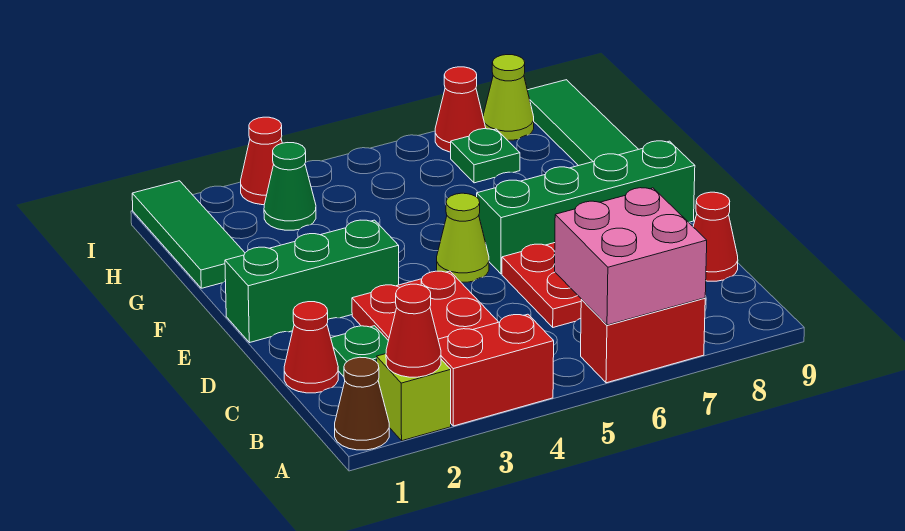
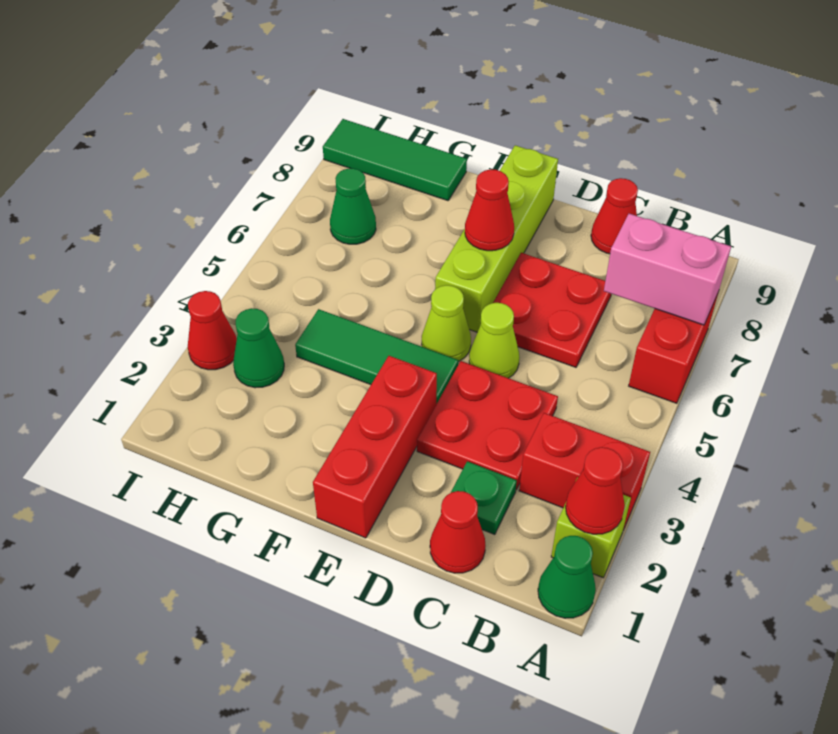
brown 1x1 cone [335,357,389,450] -> green 1x1 cone [538,536,596,618]
red 1x2 brick [438,314,554,426] -> red 1x2 brick turned to [519,413,650,530]
pink 2x2 brick [555,188,707,325] -> pink 1x2 brick [604,214,731,325]
green 1x3 brick [225,220,399,343] -> red 1x3 brick [313,356,437,538]
green 1x4 brick [477,141,695,274] -> lime 1x4 brick [435,145,558,332]
green 1x3 tile [132,181,245,288] -> green 1x3 tile moved to [295,309,458,404]
green 1x1 plate [451,129,520,183] -> green 1x1 cone [330,168,376,244]
red 1x1 cone [435,67,486,152] -> red 1x1 cone moved to [465,169,514,251]
lime 1x1 cone [483,55,534,140] -> lime 1x1 cone moved to [469,303,520,378]

